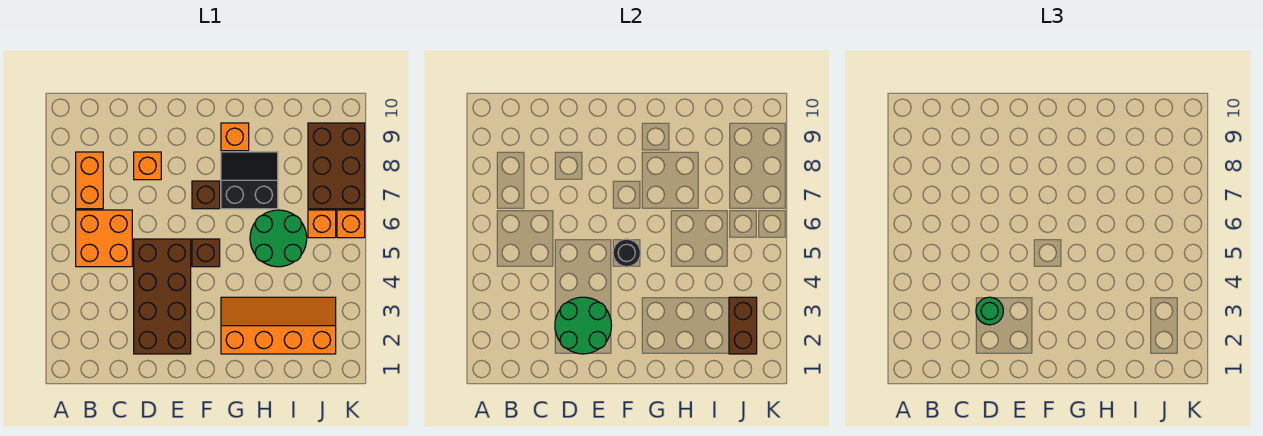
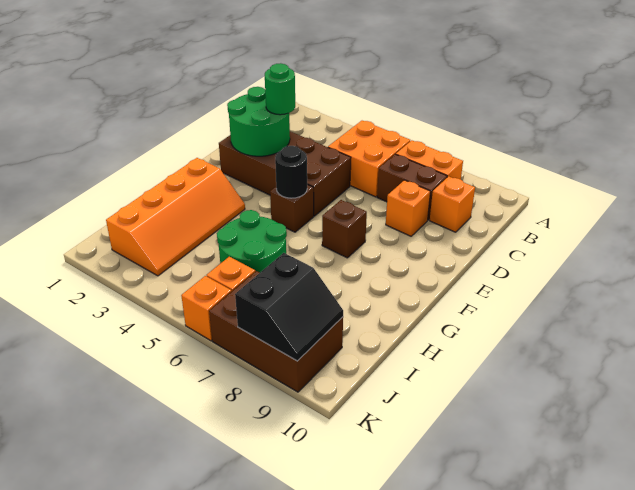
black 2x2 slope [221,152,278,209] -> black 2x2 slope moved to [235,253,343,361]
orange 1x1 brick [221,123,249,151] -> orange 1x1 brick moved to [430,176,475,232]
brown 1x2 brick [729,297,757,354] -> brown 1x2 brick moved to [377,154,447,220]

